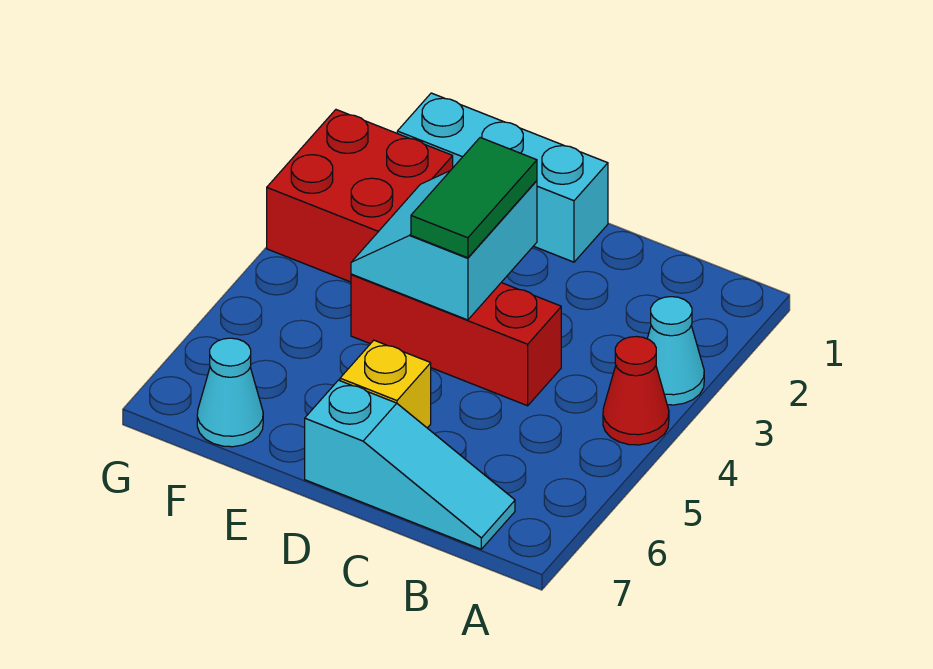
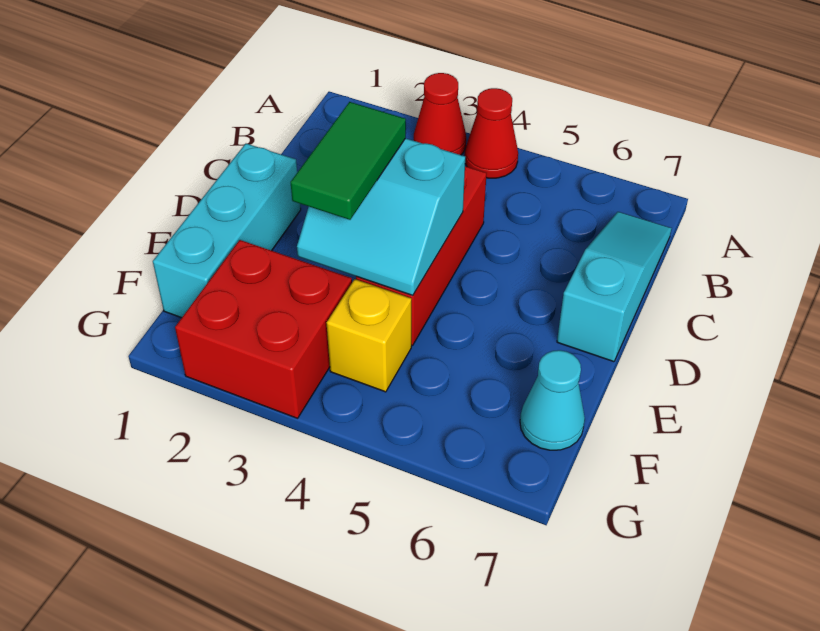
cyan 1x1 cone [647,297,704,405] -> red 1x1 cone [414,73,466,155]
green 1x2 tile [411,138,537,258] -> green 1x2 tile turned to [291,102,406,220]
yellow 1x1 brick [340,340,431,428] -> yellow 1x1 brick moved to [327,279,411,392]

